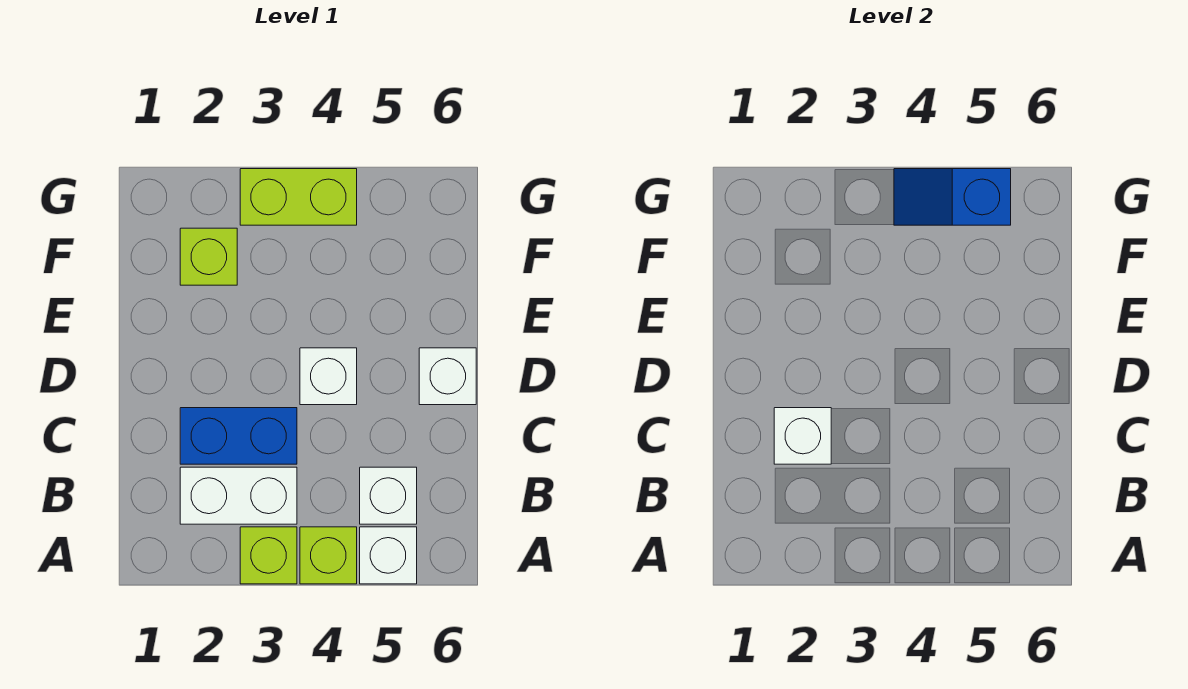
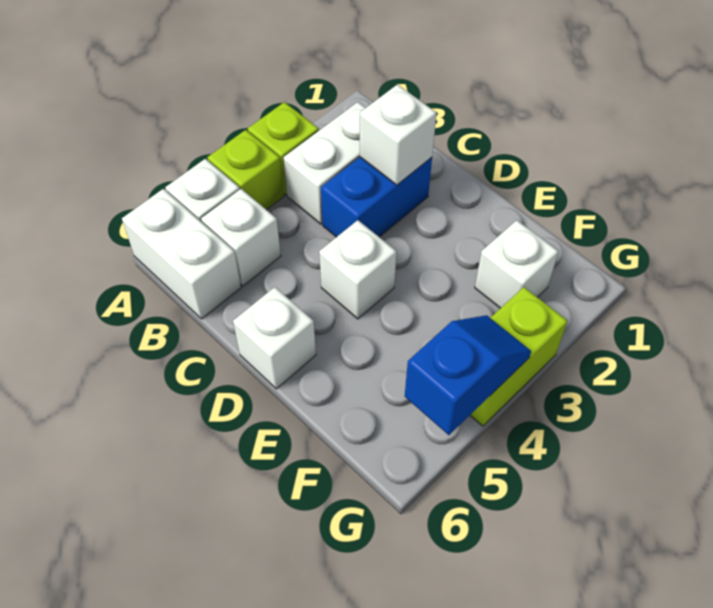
none -> white 1x2 brick [122,189,241,319]
lime 1x1 brick [180,228,237,285] -> white 1x1 brick [475,220,558,308]

